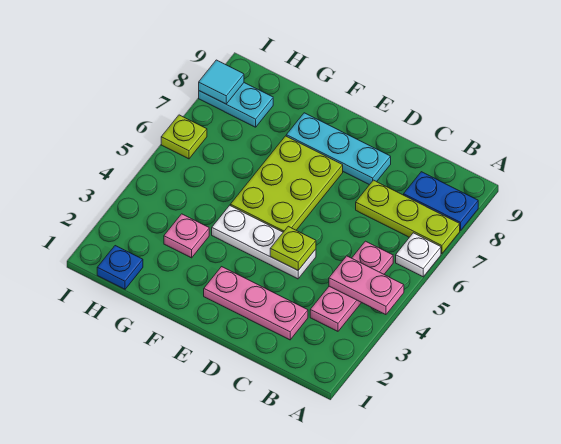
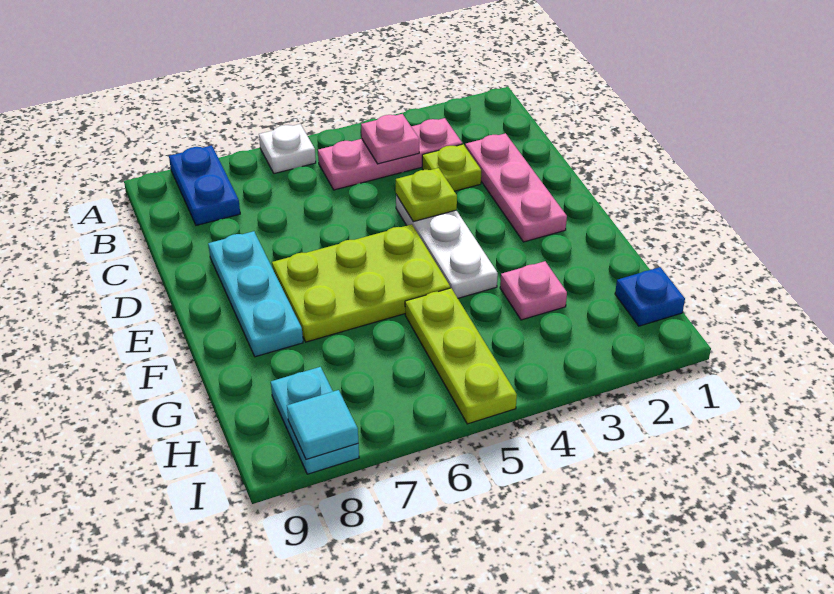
pink 1x2 plate [329,256,404,315] -> pink 1x1 plate [361,114,419,164]
lime 1x3 plate [356,180,460,254] -> lime 1x3 plate moved to [405,288,517,424]
lime 1x1 plate [161,115,207,159] -> lime 1x1 plate moved to [422,144,481,191]

